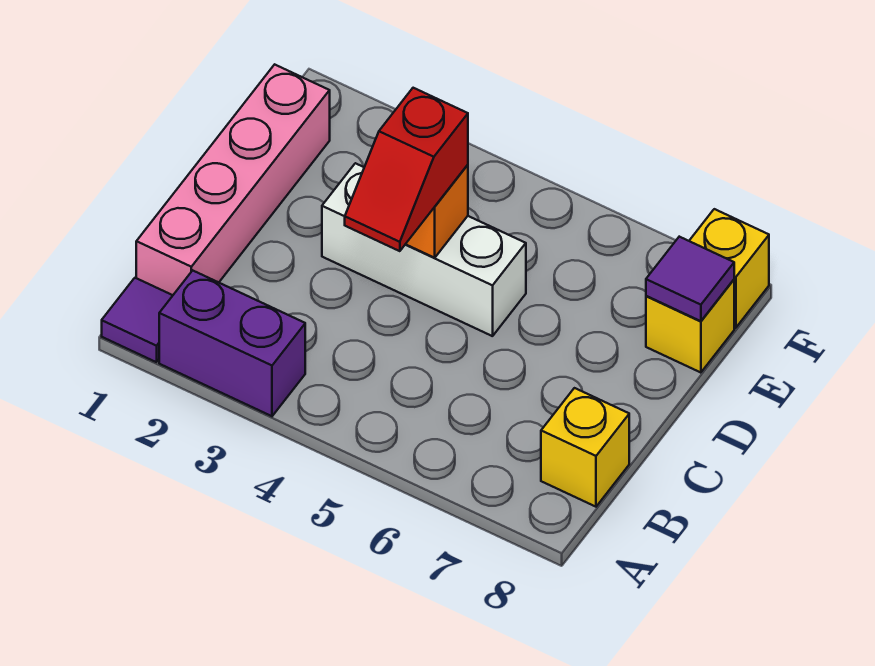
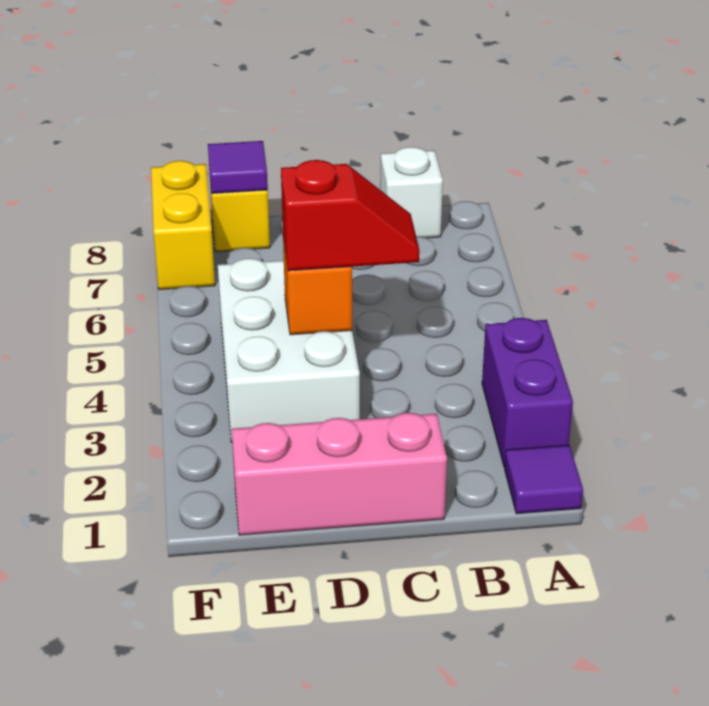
pink 1x4 brick [136,64,330,295] -> pink 1x3 brick [232,413,447,535]
yellow 1x1 brick [541,388,629,507] -> white 1x1 brick [380,147,443,238]
white 1x3 brick [322,163,526,336] -> white 2x3 brick [218,258,360,442]
yellow 1x1 brick [689,209,769,328] -> yellow 1x2 brick [151,161,215,289]

